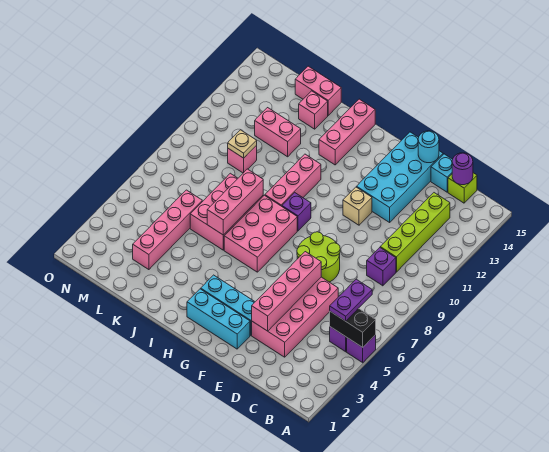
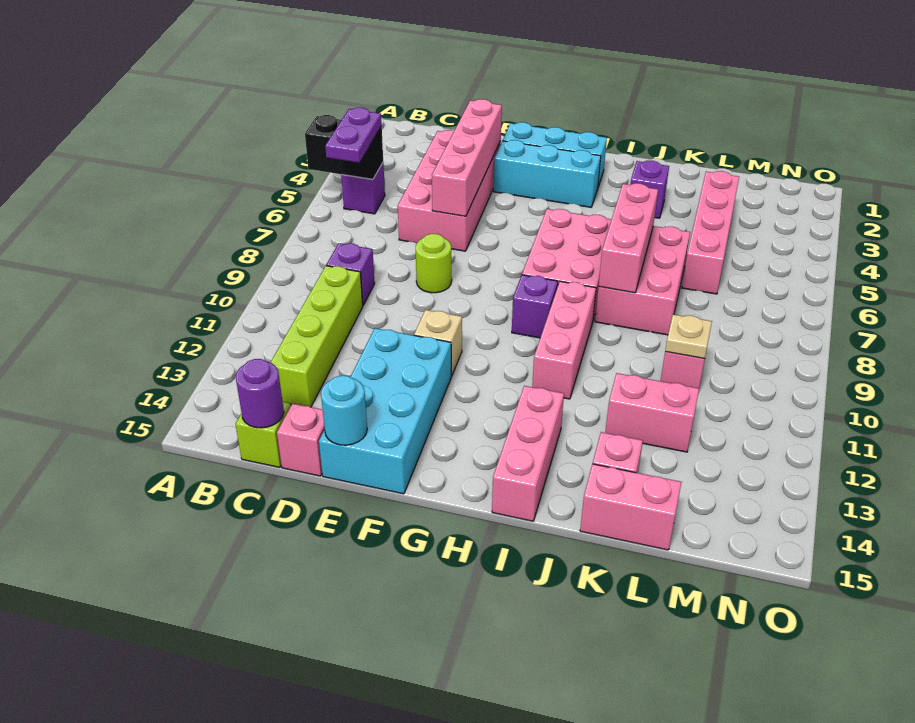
purple 1x1 brick [347,335,376,363] -> purple 1x1 brick moved to [630,161,669,218]
cyan 1x1 brick [431,154,453,192] -> pink 1x1 brick [277,403,325,476]
lime 2x2 round brick [297,232,340,282] -> lime 1x1 round brick [416,234,452,293]

